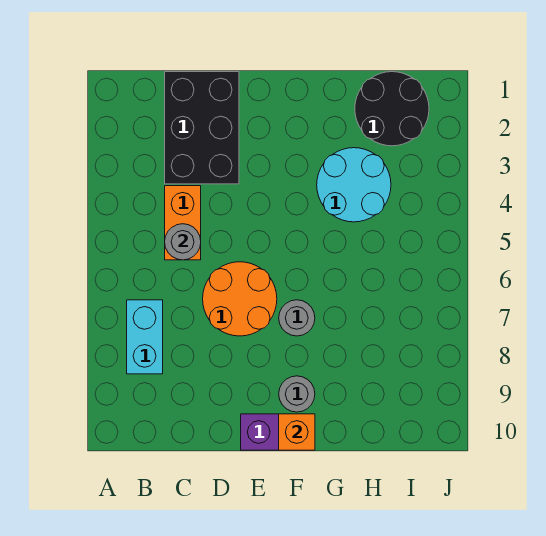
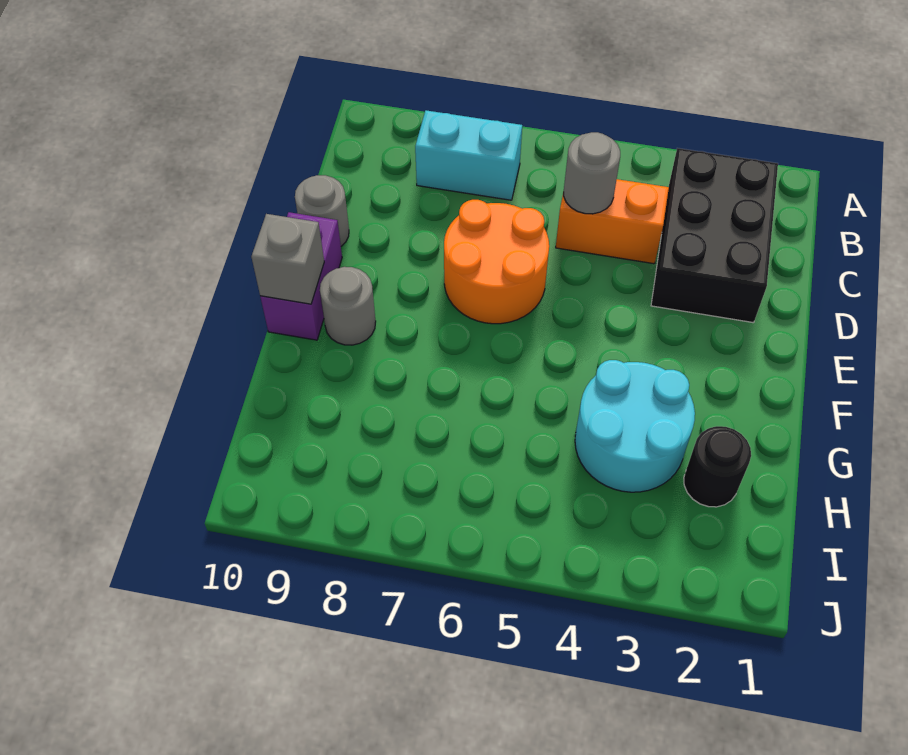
black 2x3 brick [165,72,239,184] -> black 2x3 brick turned to [651,148,778,323]
grey 1x1 round brick [279,300,315,336] -> grey 1x1 round brick moved to [295,175,349,246]
orange 1x1 brick [279,414,315,450] -> grey 1x1 brick [251,214,324,304]
black 2x2 round brick [355,72,429,146] -> black 1x1 round brick [684,426,751,507]

